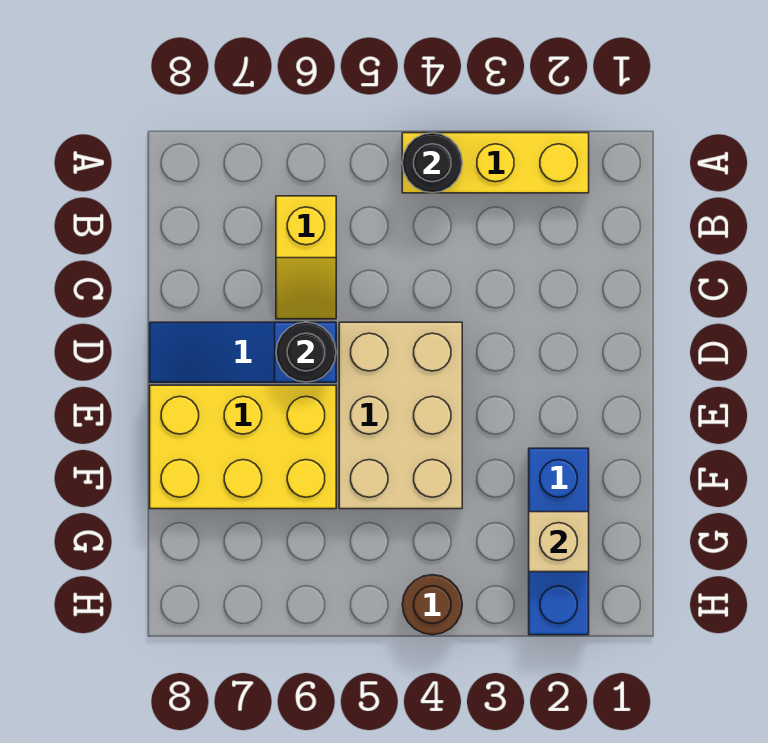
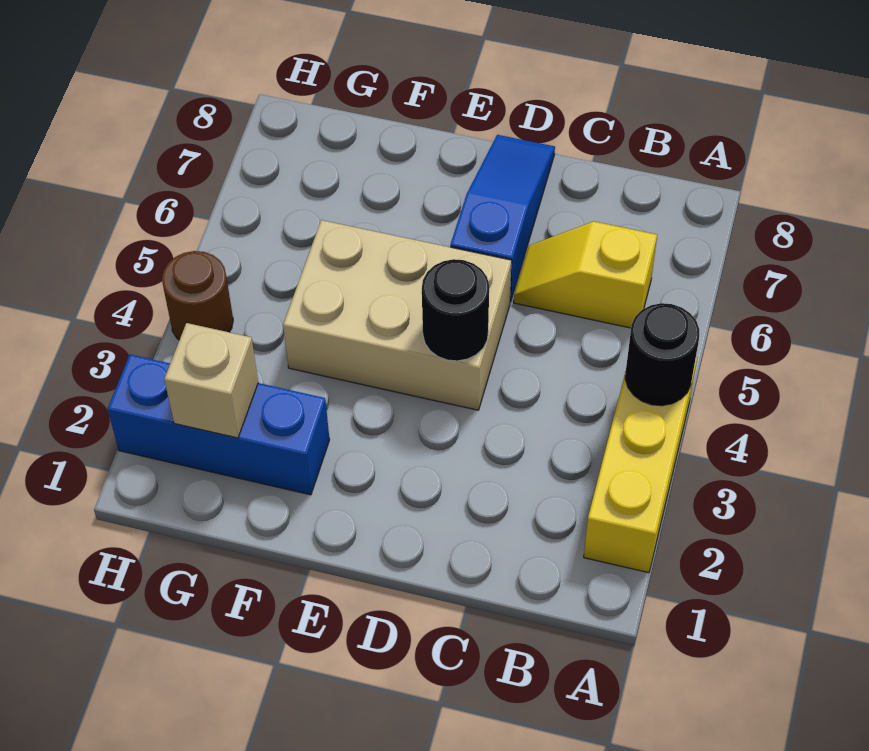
black 1x1 round brick [276,322,336,382] -> black 1x1 round brick moved to [422,259,489,361]
yellow 2x3 brick [150,385,336,509] -> none

